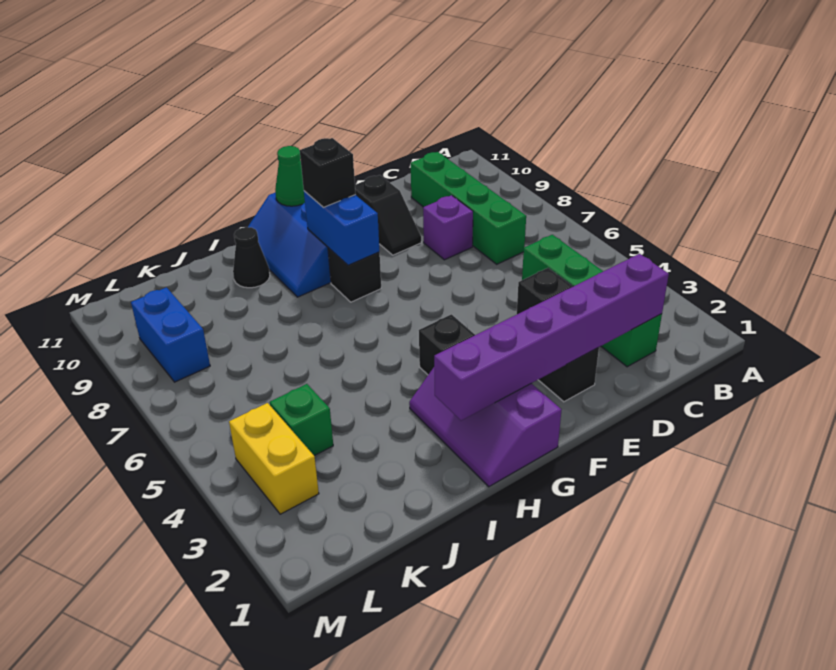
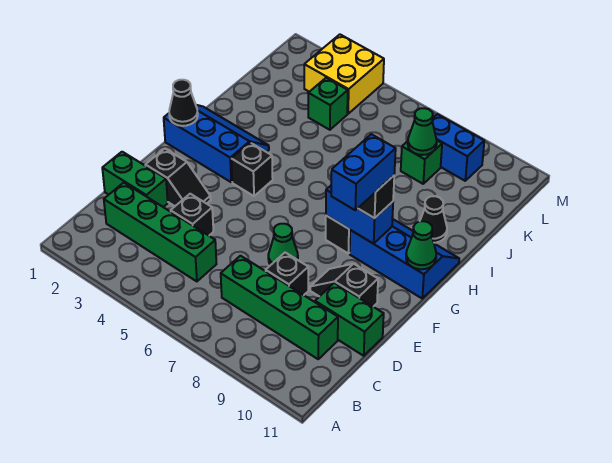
purple 1x6 brick [434,254,669,421] -> none
none -> green 1x2 brick [102,152,168,207]
purple 1x1 brick [423,195,473,260] -> black 1x1 brick [266,253,308,295]
none -> green 1x2 brick [315,283,384,356]
none -> green 1x1 cone [268,224,298,265]
none -> blue 1x2 brick [331,134,396,210]
purple 2x3 slope [409,367,562,487] -> blue 2x3 slope [164,105,269,182]
none -> black 1x1 cone [169,80,198,126]
none -> green 1x1 brick [401,141,442,184]
none -> green 1x1 cone [408,108,437,155]
yellow 1x2 brick [229,403,319,514] -> yellow 2x2 brick [304,34,384,114]

